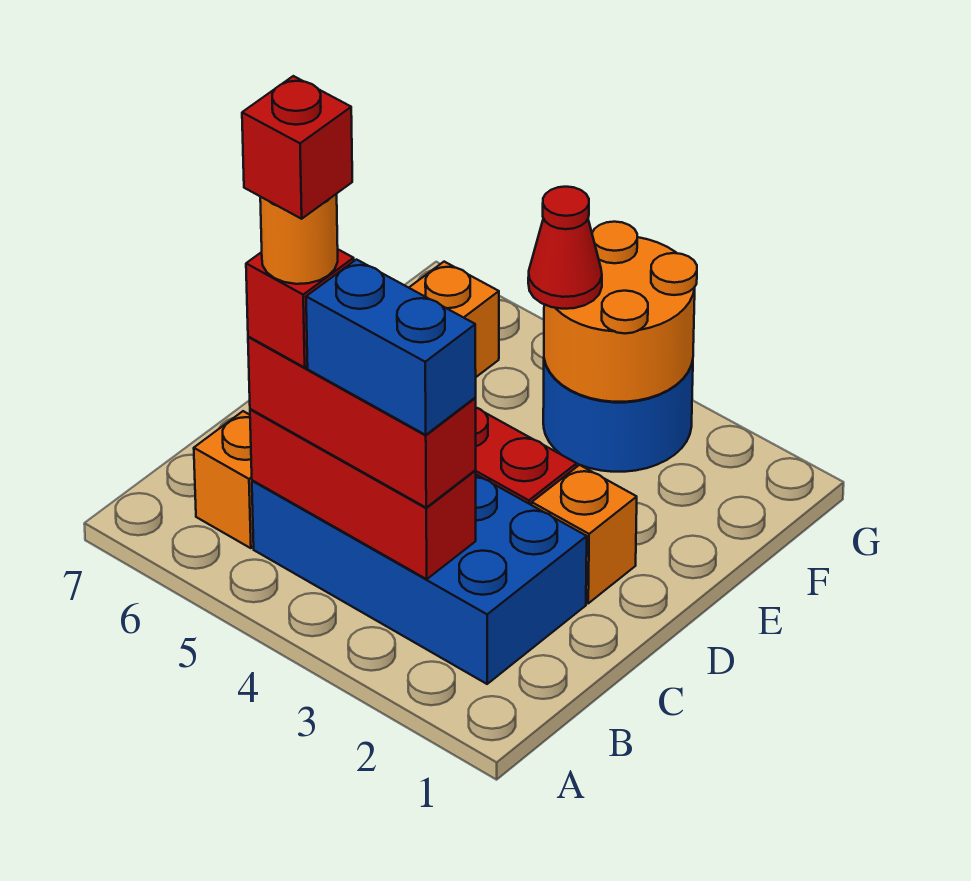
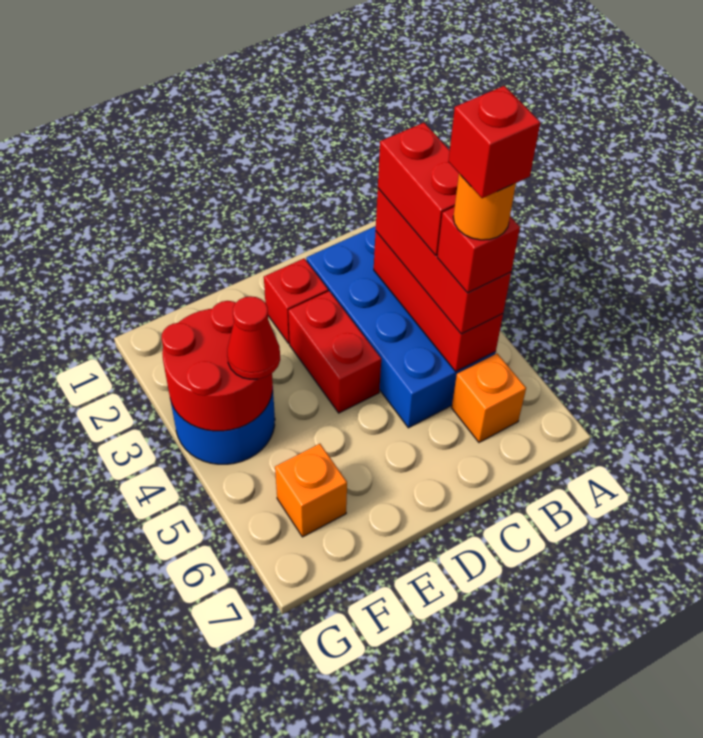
blue 1x2 brick [306,260,476,435] -> red 1x2 brick [378,123,459,255]
orange 1x1 brick [532,465,637,603] -> red 1x1 brick [264,259,328,343]
orange 2x2 round brick [544,222,697,402] -> red 2x2 round brick [162,301,273,431]

